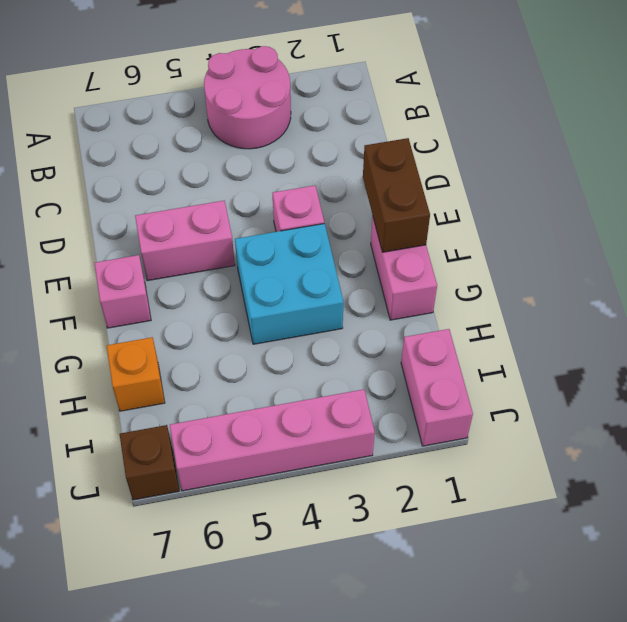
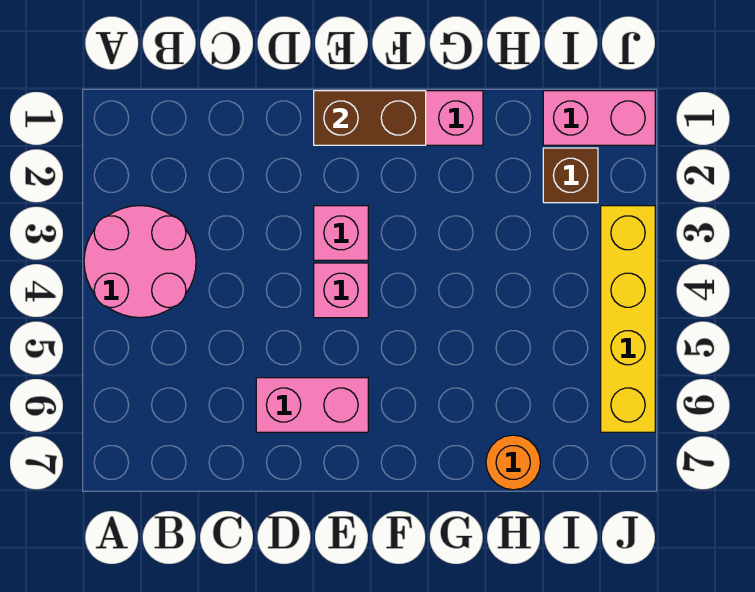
pink 1x2 brick [135,201,235,281] -> pink 1x2 brick turned to [256,378,368,432]
cyan 2x2 brick [235,224,344,344] -> none
pink 1x1 brick [95,255,151,328] -> pink 1x1 brick moved to [314,263,368,318]
orange 1x1 brick [107,337,165,411] -> orange 1x1 round brick [486,435,541,490]
pink 1x4 brick [170,389,375,491] -> yellow 1x4 brick [601,206,655,432]
brown 1x1 brick [120,425,179,500] -> brown 1x1 brick moved to [543,148,598,203]

